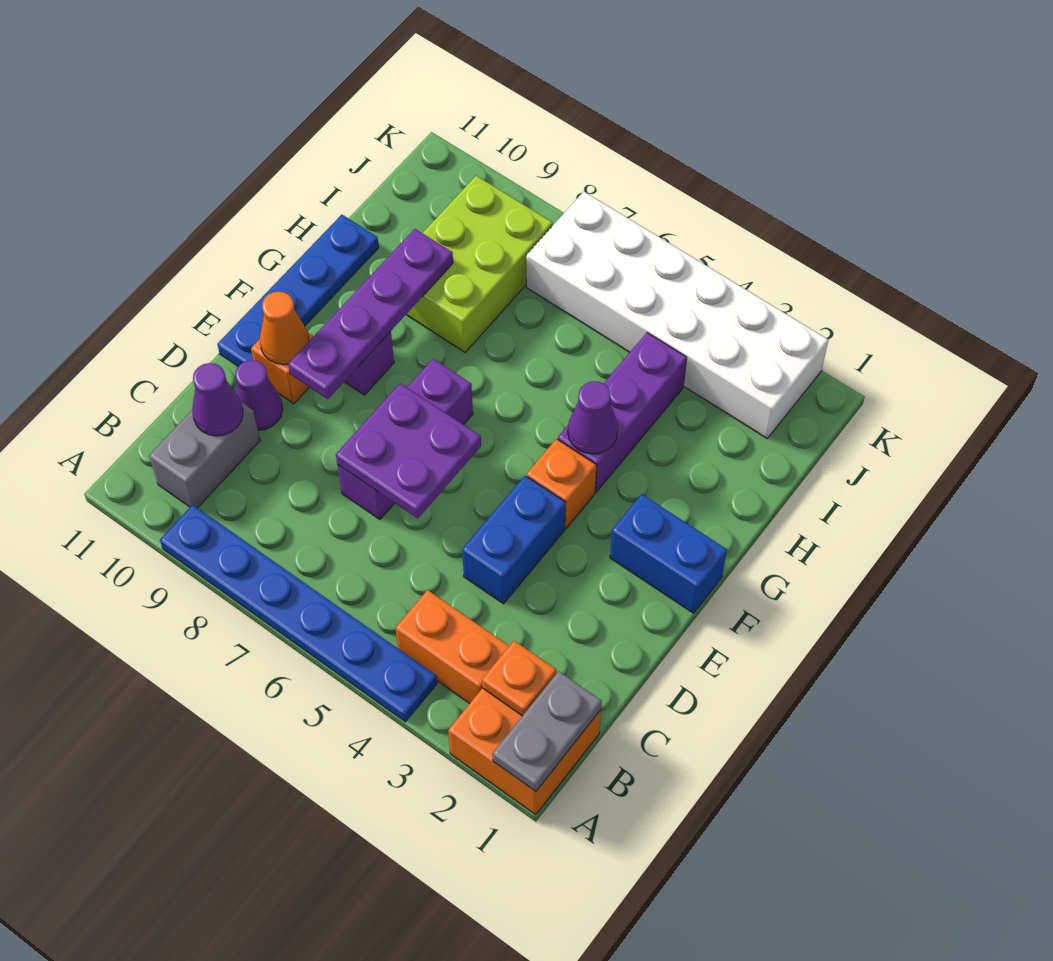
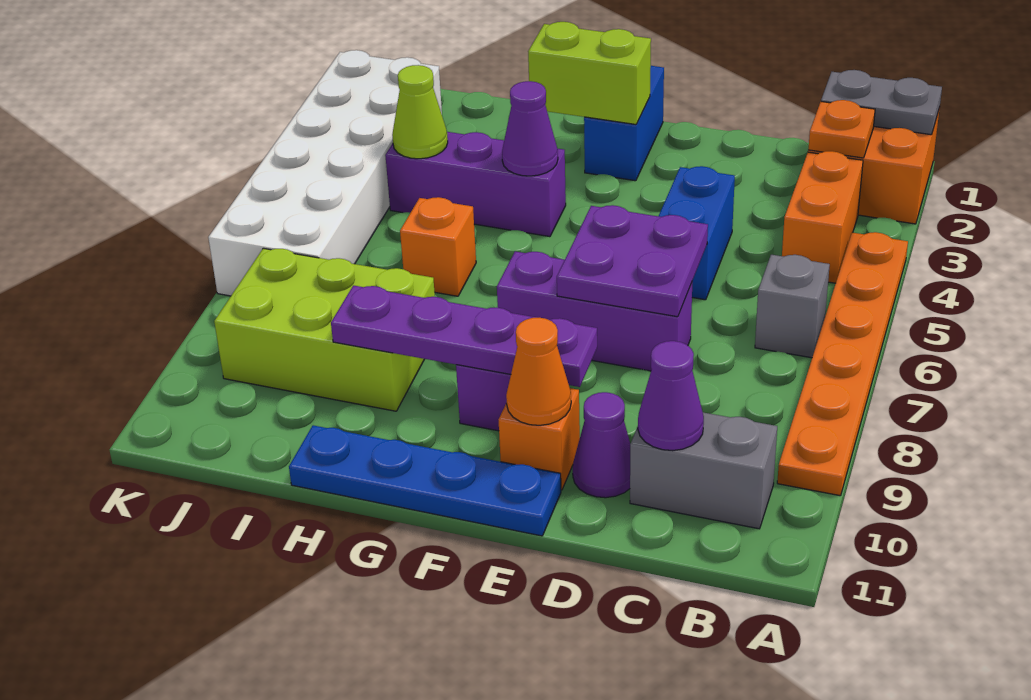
blue 1x6 plate [160,505,437,722] -> orange 1x6 plate [777,232,908,496]
none -> grey 1x1 brick [755,255,830,358]
blue 1x2 brick [462,476,565,604] -> blue 1x2 brick turned to [659,166,735,300]
none -> lime 1x2 brick [528,22,651,124]
orange 1x1 brick [527,439,597,529] -> orange 1x1 brick moved to [400,197,476,296]
none -> lime 1x1 cone [392,65,448,159]

